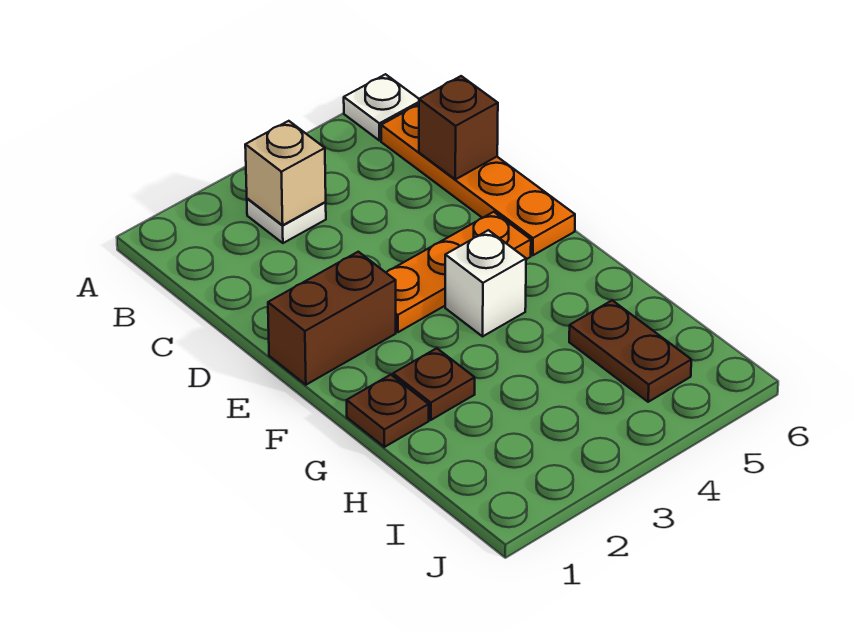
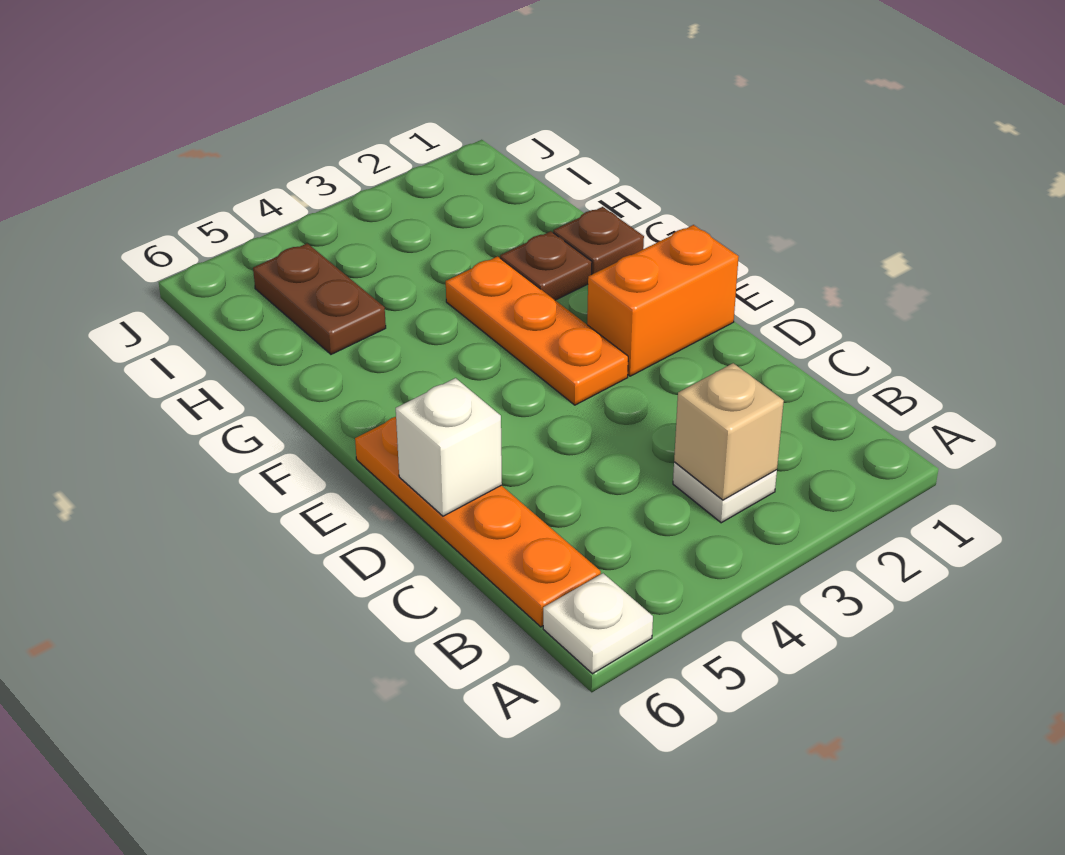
brown 1x1 brick [419,76,498,179] -> none
brown 1x2 brick [268,252,396,385] -> orange 1x2 brick [587,225,739,376]
orange 1x3 plate [386,212,531,332] -> orange 1x3 plate turned to [446,256,628,405]
white 1x1 brick [445,230,526,336] -> white 1x1 brick moved to [396,378,502,516]

